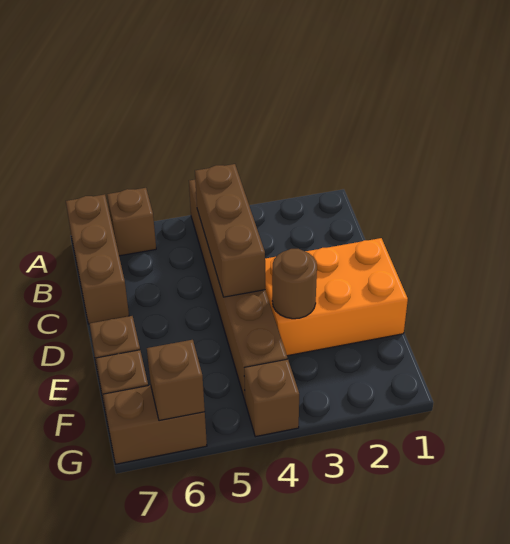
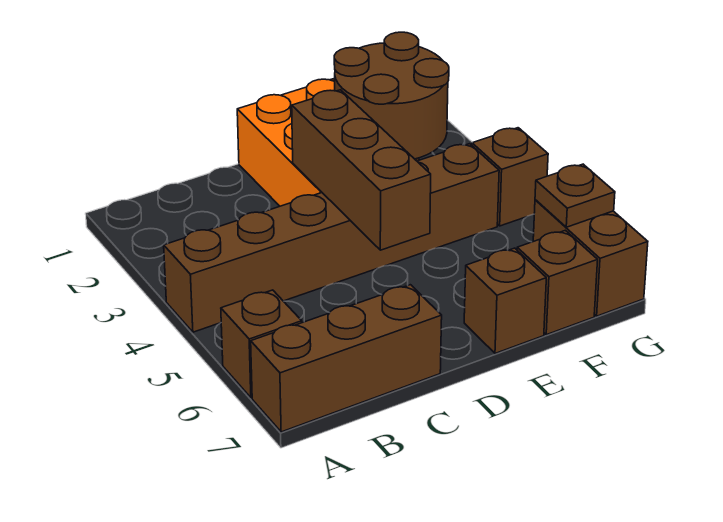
brown 1x3 brick [195,164,265,297] -> brown 1x3 brick turned to [292,90,431,250]
brown 1x1 round brick [272,249,317,319] -> brown 2x2 round brick [334,32,449,159]
brown 1x1 brick [147,340,205,421] -> brown 1x1 plate [535,164,615,227]

